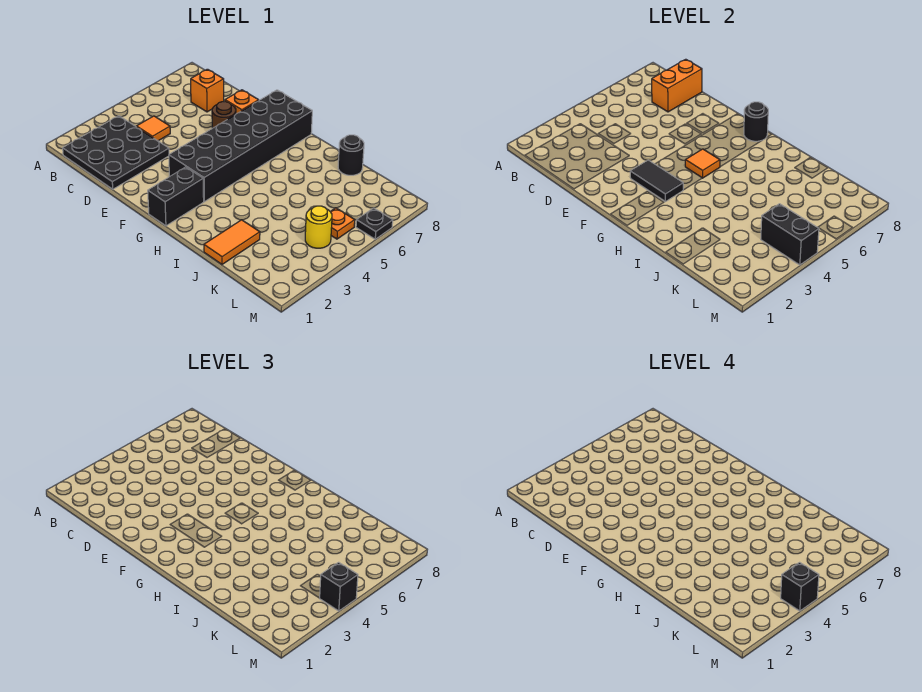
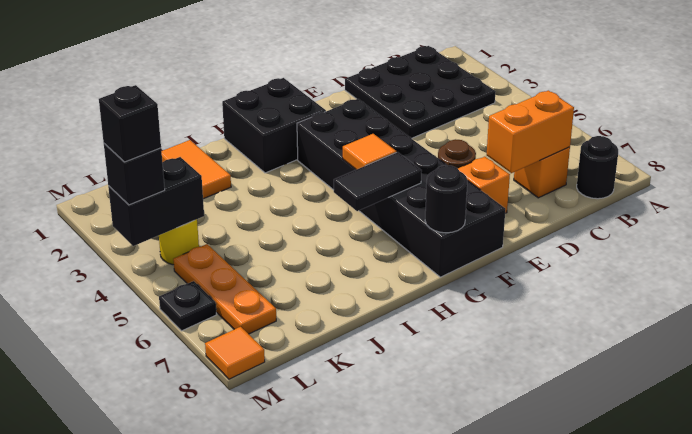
orange 1x1 tile [136,116,170,141] -> orange 1x1 tile moved to [205,327,265,379]
orange 1x2 brick [652,59,702,112] -> orange 1x2 brick turned to [487,90,574,173]
black 1x2 tile [630,160,683,202] -> black 1x2 tile moved to [334,152,422,211]
black 1x2 brick [148,167,204,226] -> black 2x2 brick [222,78,326,173]
black 1x1 round brick [338,135,364,175] -> black 1x1 round brick moved to [577,136,618,199]
orange 1x1 plate [331,208,355,239] -> orange 1x3 plate [173,244,276,334]

